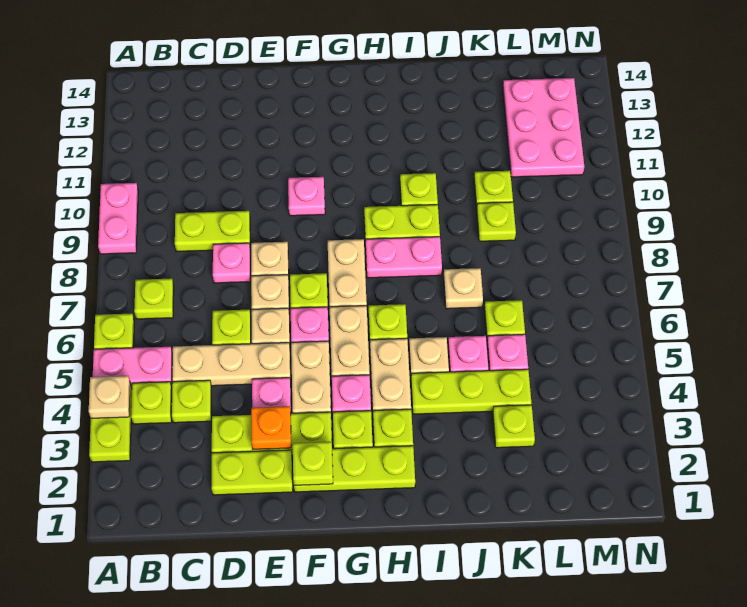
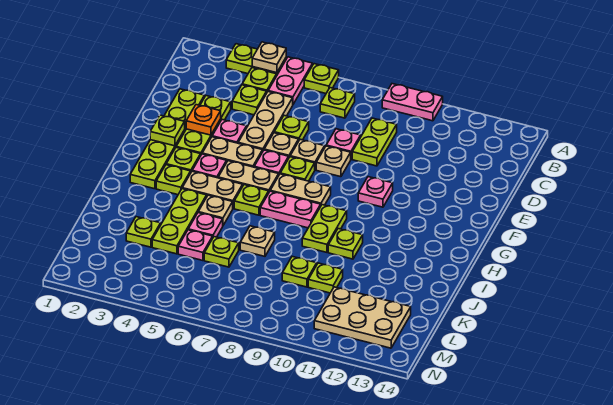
pink 1x2 plate [366,237,442,278] -> pink 1x2 plate turned to [260,191,321,228]
pink 2x3 plate [503,78,584,177] -> tan 2x3 plate [314,287,411,348]

